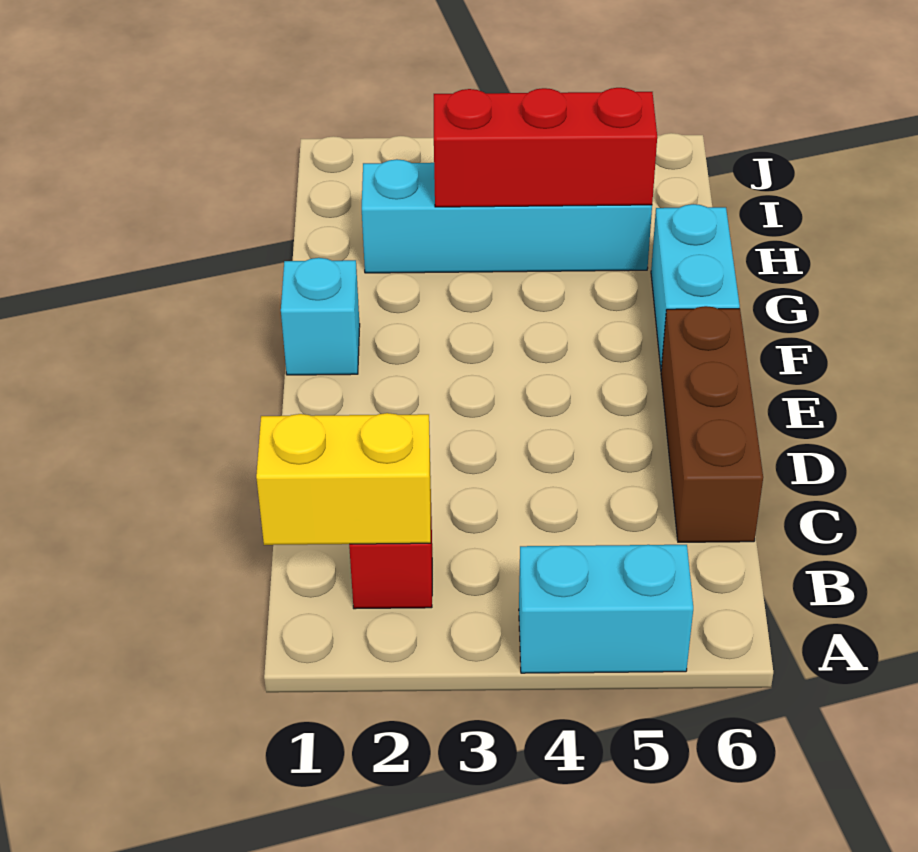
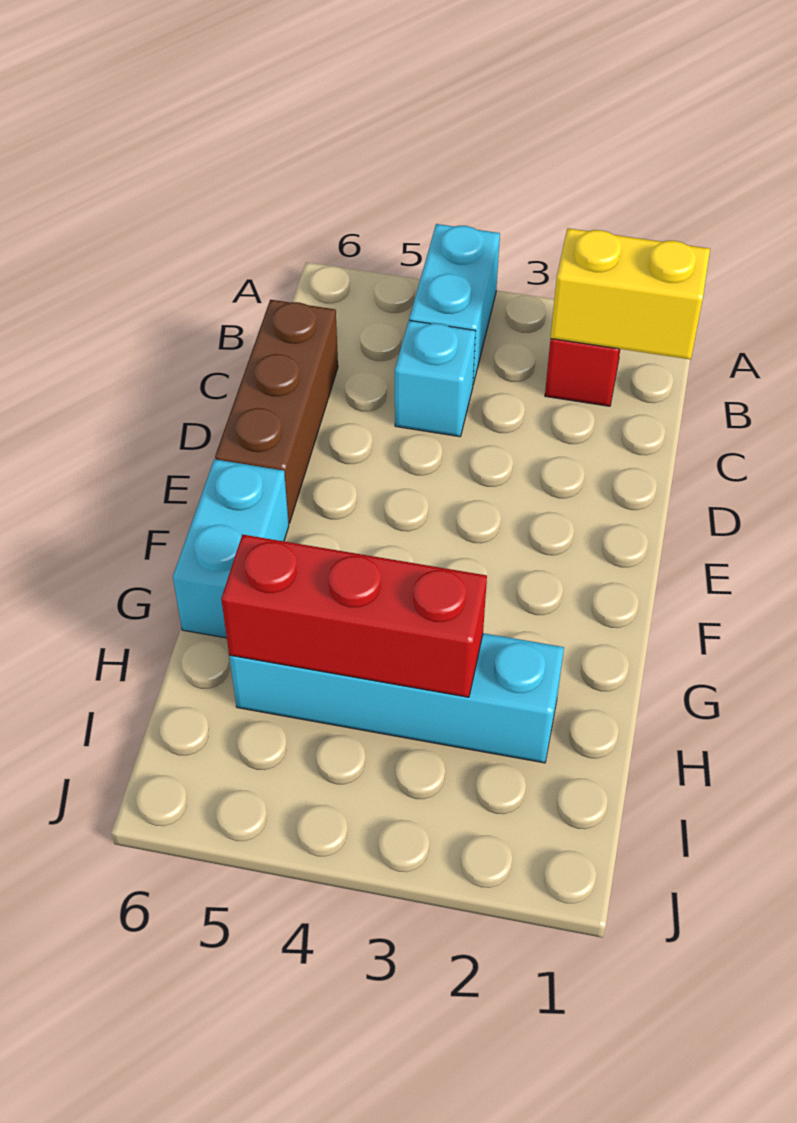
cyan 1x2 brick [519,545,693,673] -> cyan 1x2 brick turned to [409,224,500,384]
cyan 1x1 brick [281,258,360,375] -> cyan 1x1 brick moved to [395,320,475,437]

